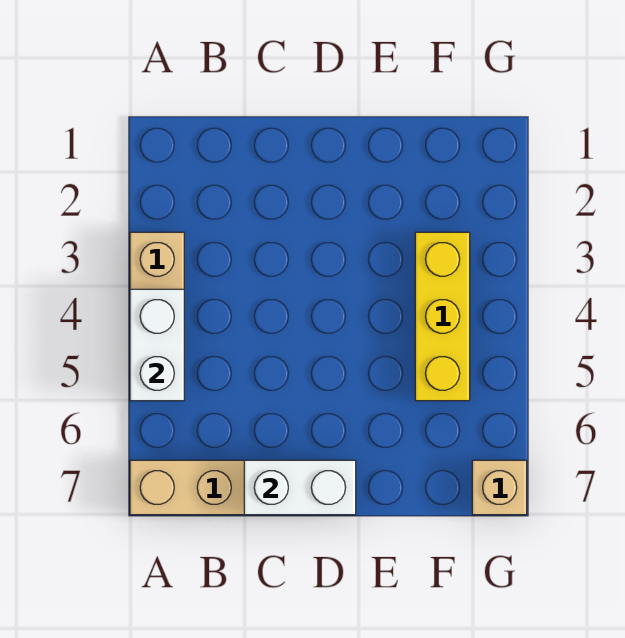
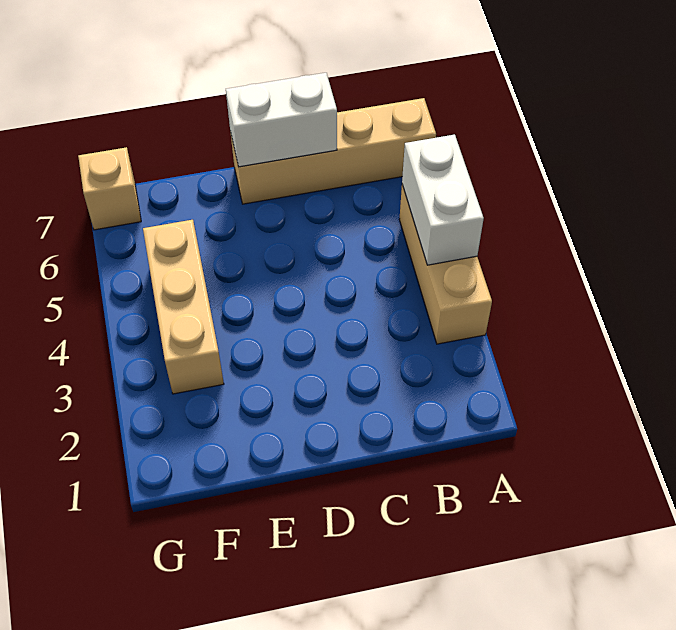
yellow 1x3 brick [415,232,470,401] -> tan 1x3 brick [143,220,224,394]

